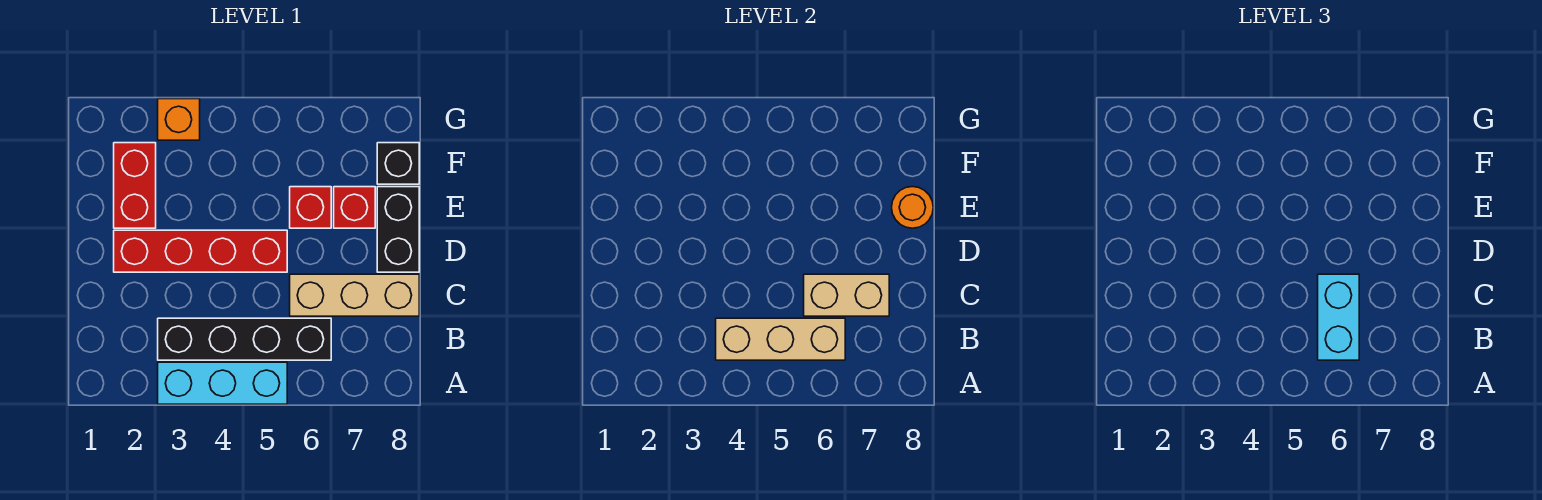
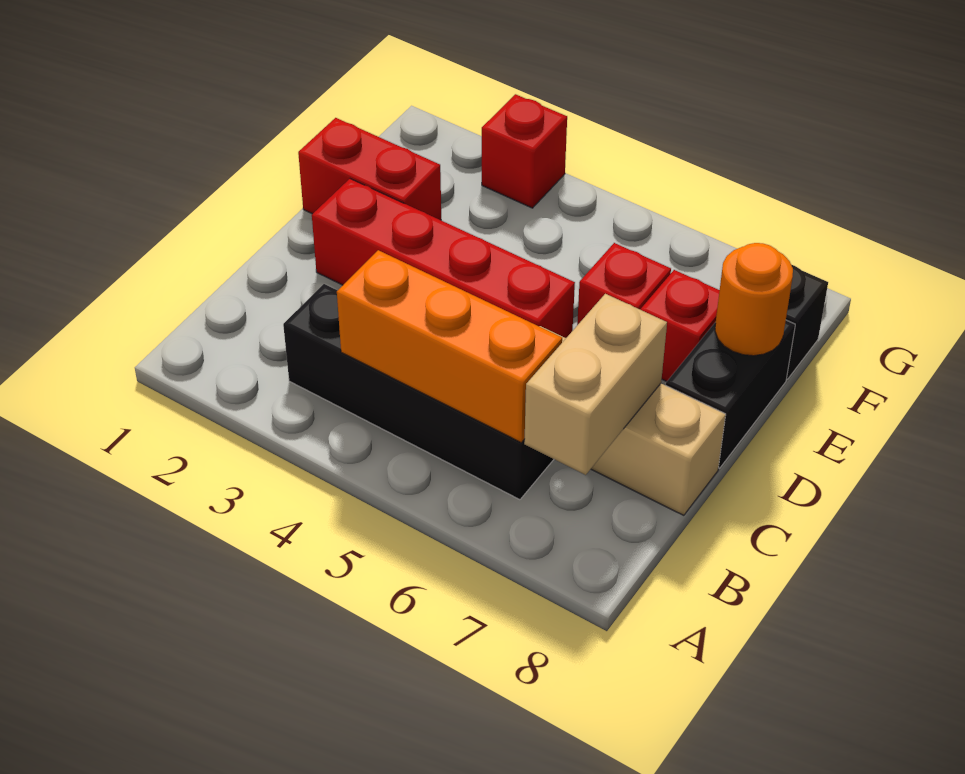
cyan 1x3 brick [158,362,287,404] -> none
tan 1x3 brick [716,318,845,360] -> orange 1x3 brick [337,250,562,442]
cyan 1x2 brick [1318,274,1359,360] -> none
tan 1x2 brick [804,274,889,316] -> tan 1x2 brick turned to [524,294,667,475]
red 1x2 brick [114,143,156,228] -> red 1x2 brick turned to [298,118,441,220]
orange 1x1 brick [158,99,200,140] -> red 1x1 brick [481,94,567,208]

